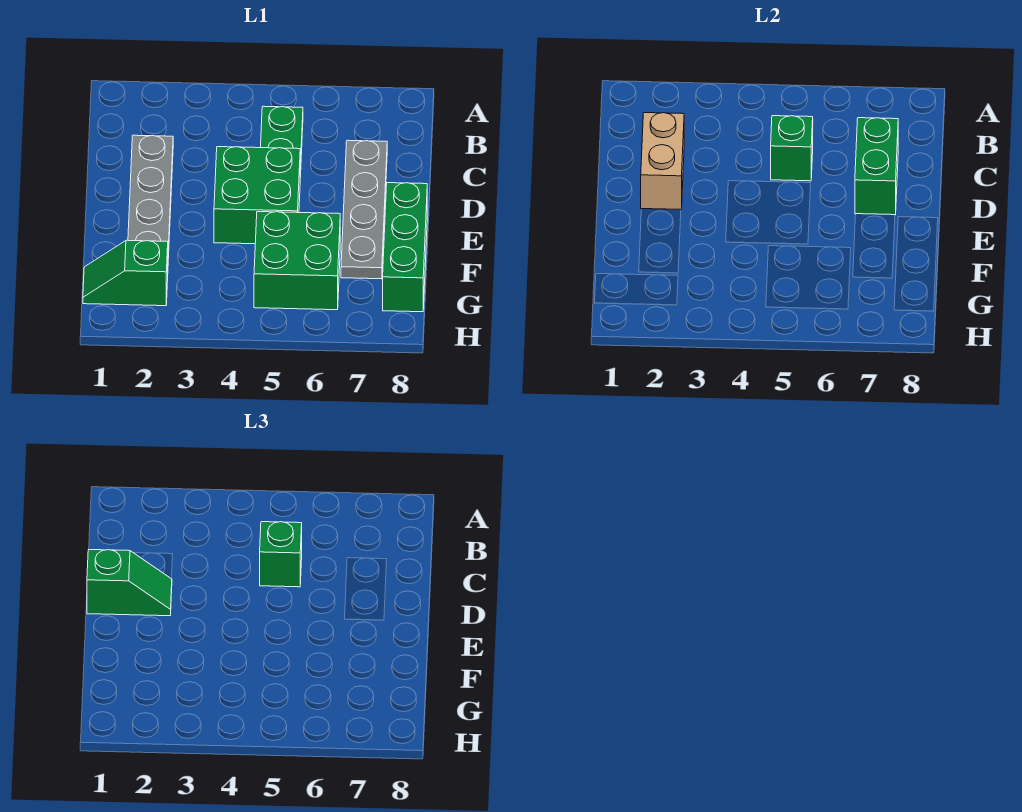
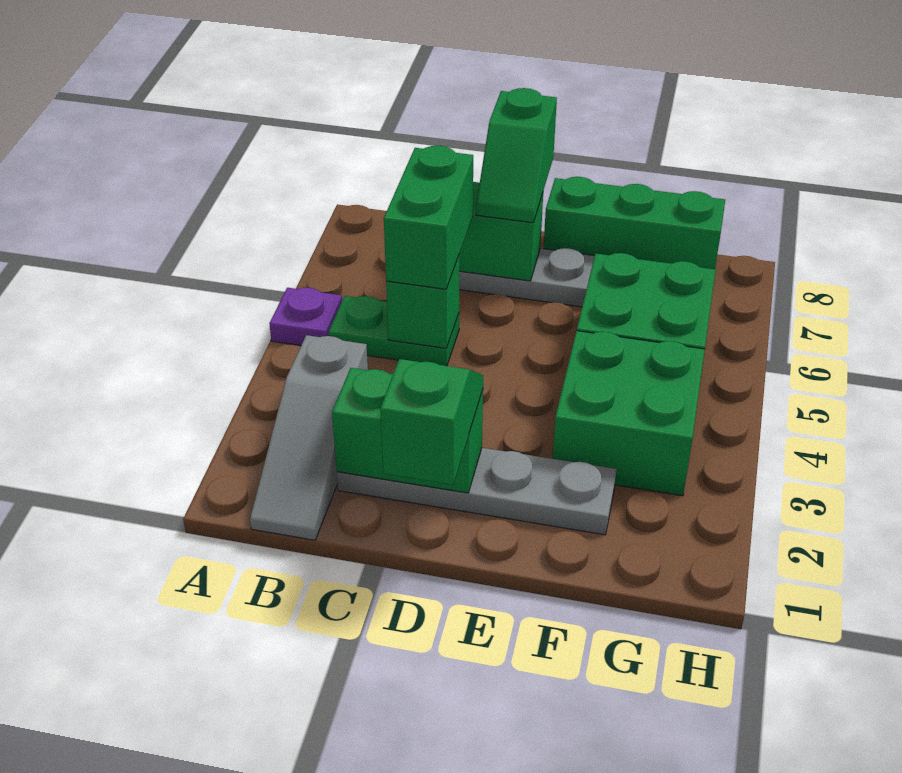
none -> purple 1x1 plate [269,288,342,346]
none -> grey 1x3 slope [250,335,368,540]
tan 1x2 brick [641,113,684,210] -> green 1x2 brick [332,368,483,493]
green 1x1 brick [260,522,302,587] -> green 1x2 brick [384,146,473,289]
green 2x2 brick [214,147,300,244] -> green 2x2 brick moved to [553,331,705,496]
green 1x2 slope [83,240,168,306] -> green 1x2 slope moved to [476,88,557,223]

